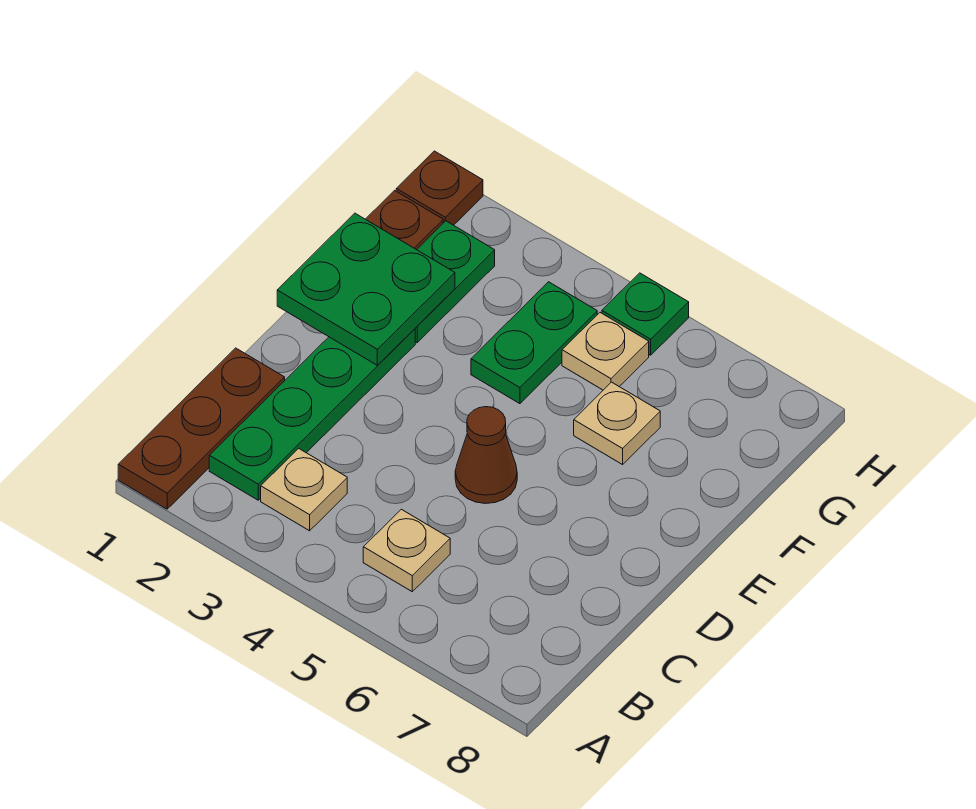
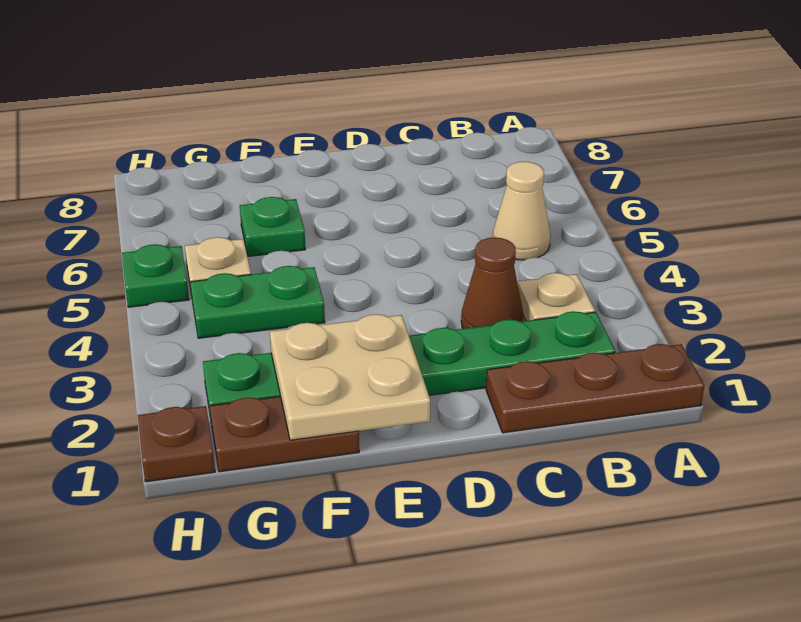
tan 1x1 plate [363,509,450,591] -> tan 1x1 cone [493,162,551,260]
brown 1x1 cone [455,407,517,504] -> brown 1x1 cone moved to [461,237,524,329]
green 2x2 plate [277,213,455,365] -> tan 2x2 plate [270,314,430,440]
tan 1x1 plate [574,382,660,465] -> green 1x1 plate [240,197,305,256]

